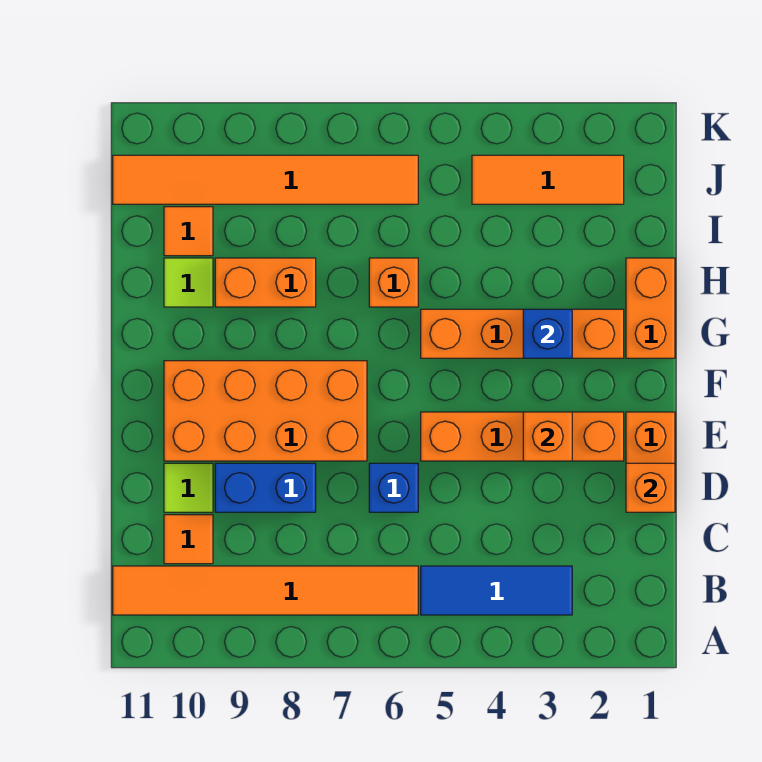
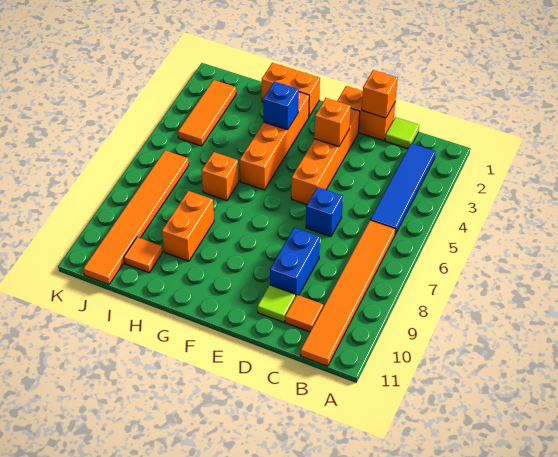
blue 1x3 tile [421,566,572,615] -> blue 1x4 tile [370,143,435,234]
orange 2x4 brick [164,361,367,461] -> none
lime 1x1 tile [164,258,213,307] -> lime 1x1 tile moved to [385,117,419,149]

